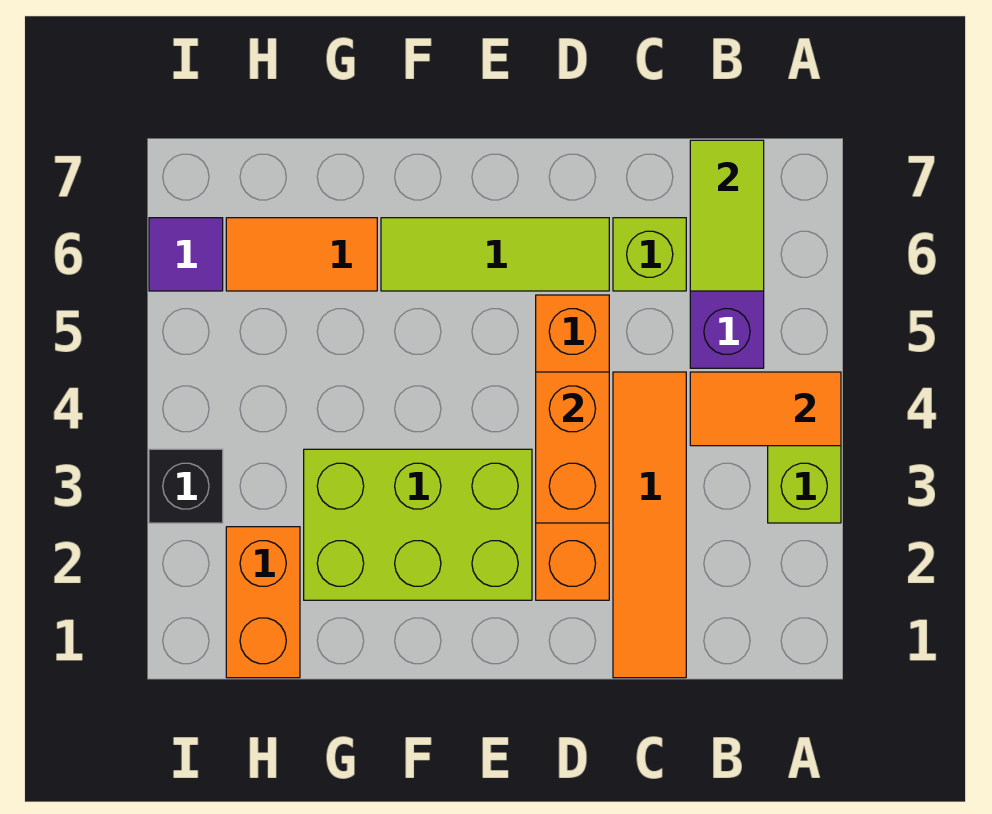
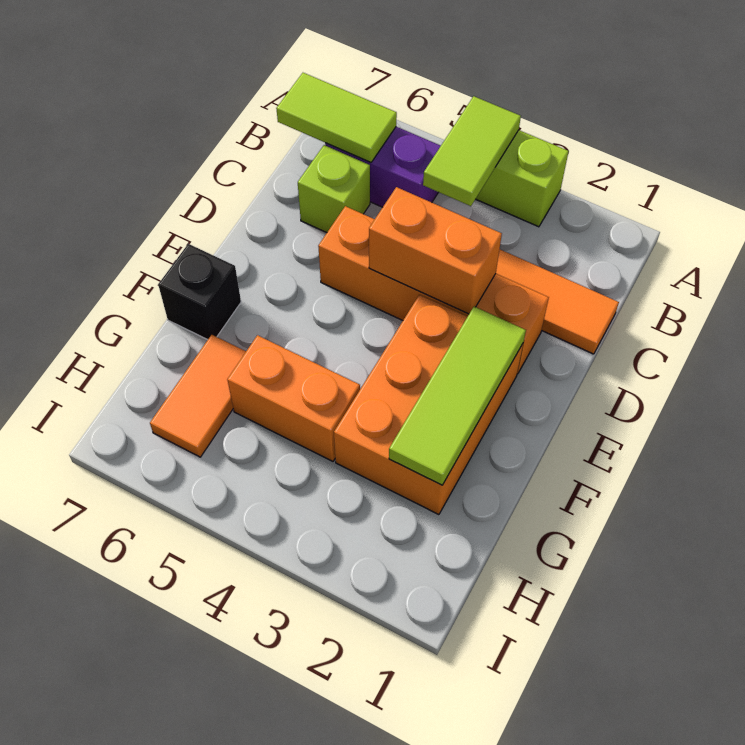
orange 1x2 tile [690,372,841,446] -> lime 1x2 tile [423,96,521,206]
lime 1x3 tile [381,218,609,291] -> lime 1x3 tile moved to [389,307,526,485]
lime 2x3 brick [304,449,532,600] -> orange 2x3 brick [334,295,523,515]
orange 1x2 brick [226,527,300,678] -> orange 1x2 brick moved to [227,335,360,461]
black 1x1 brick [149,449,223,523] -> black 1x1 brick moved to [158,244,241,340]
purple 1x1 tile [149,218,223,291] -> none

